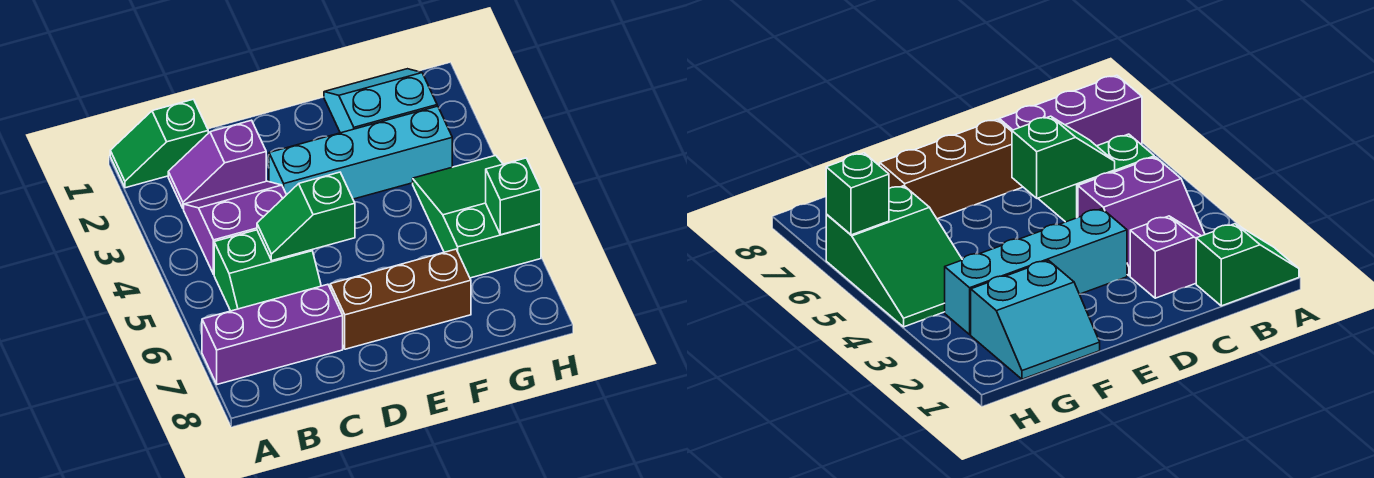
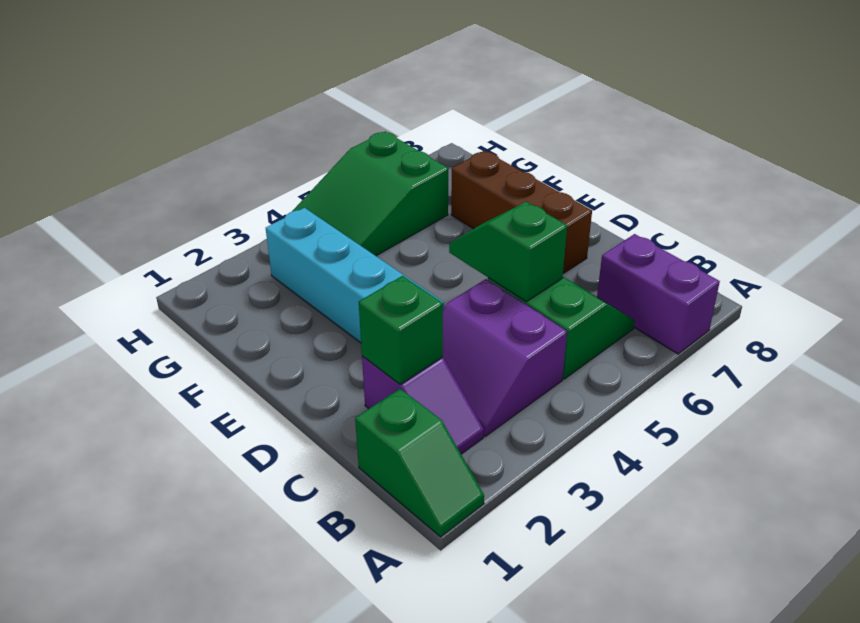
purple 1x3 brick [202,284,343,384] -> purple 1x2 brick [597,234,720,354]
green 1x2 slope [257,172,355,260] -> green 1x2 slope turned to [449,202,567,302]
cyan 2x2 slope [324,69,437,133] -> none
green 1x1 brick [486,158,541,235] -> green 1x1 brick moved to [359,276,443,385]

